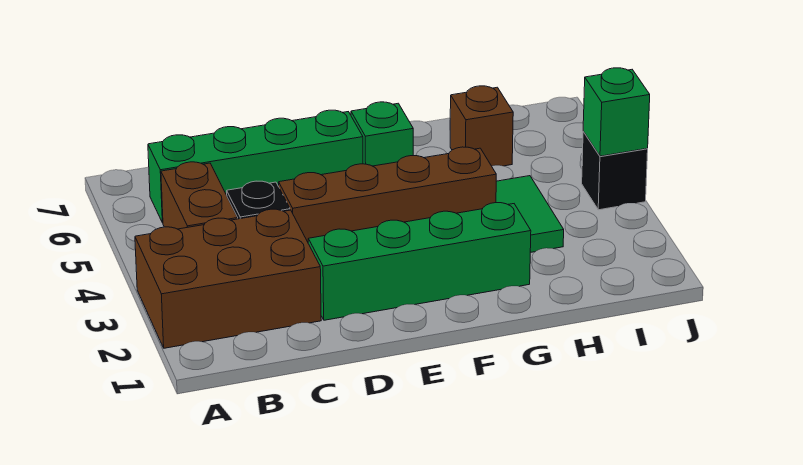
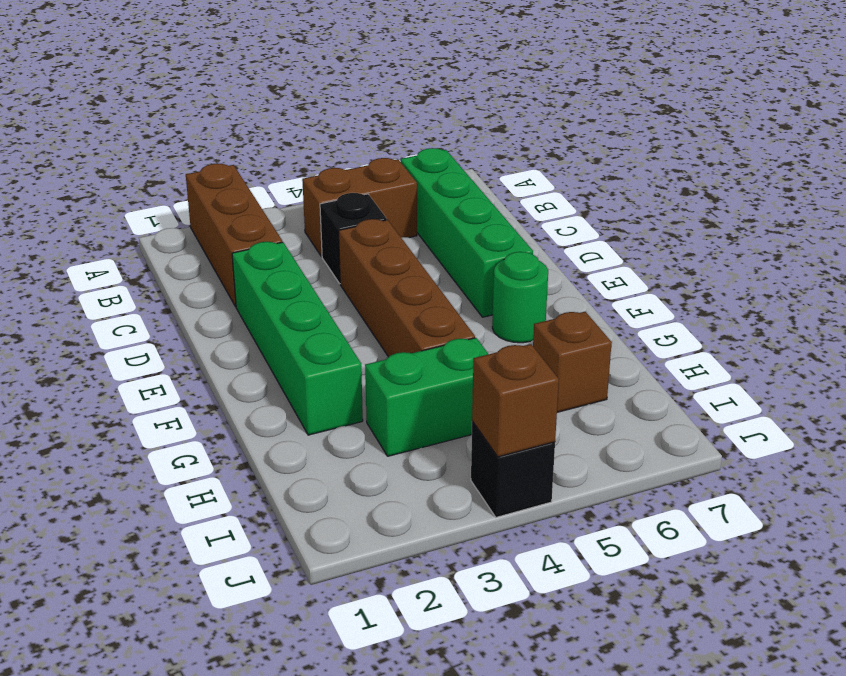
brown 2x3 brick [135,209,321,348] -> brown 1x3 brick [186,163,282,307]
green 1x1 brick [351,102,413,166] -> green 1x1 round brick [492,252,548,343]
green 1x2 tile [496,176,564,253] -> green 1x2 brick [365,338,488,456]
green 1x1 brick [583,68,650,156] -> brown 1x1 brick [472,344,559,457]

